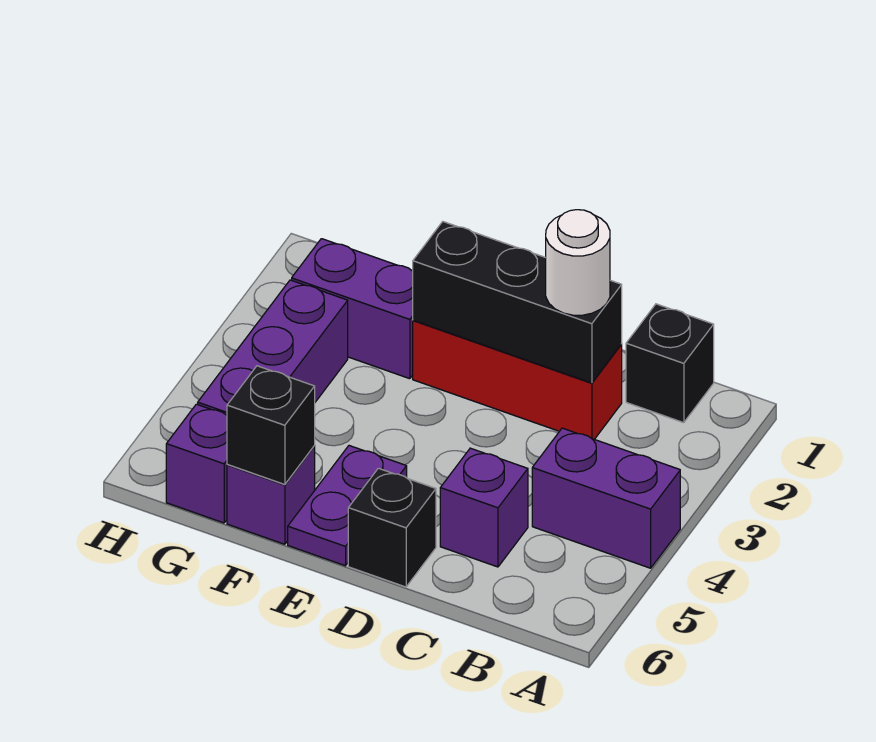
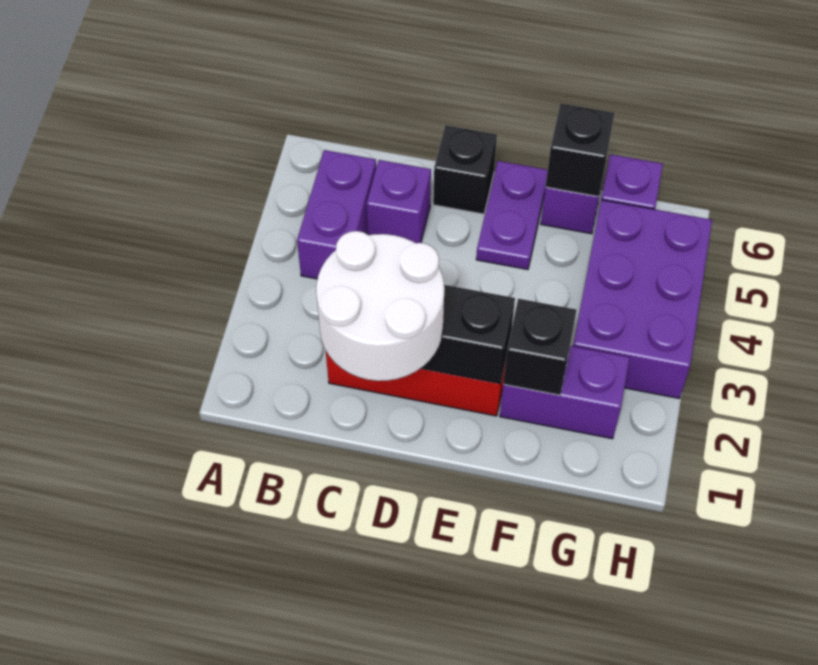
purple 1x2 brick [532,428,680,568] -> purple 1x2 brick turned to [297,150,376,279]
black 1x1 brick [626,304,714,423] -> black 1x1 brick moved to [503,299,577,395]
white 1x1 round brick [546,210,610,315] -> white 2x2 round brick [316,231,444,381]
purple 1x3 brick [198,280,348,415] -> purple 2x3 brick [573,200,712,398]

